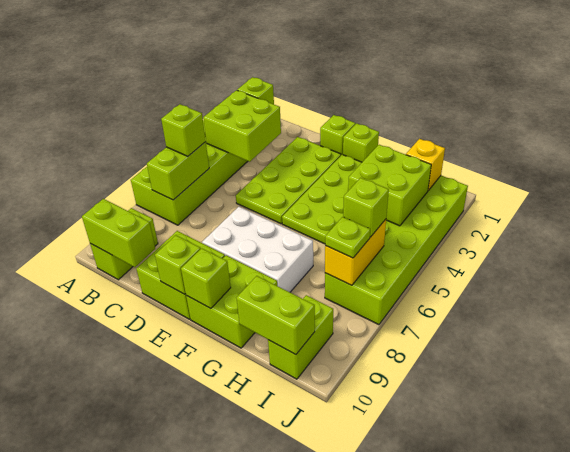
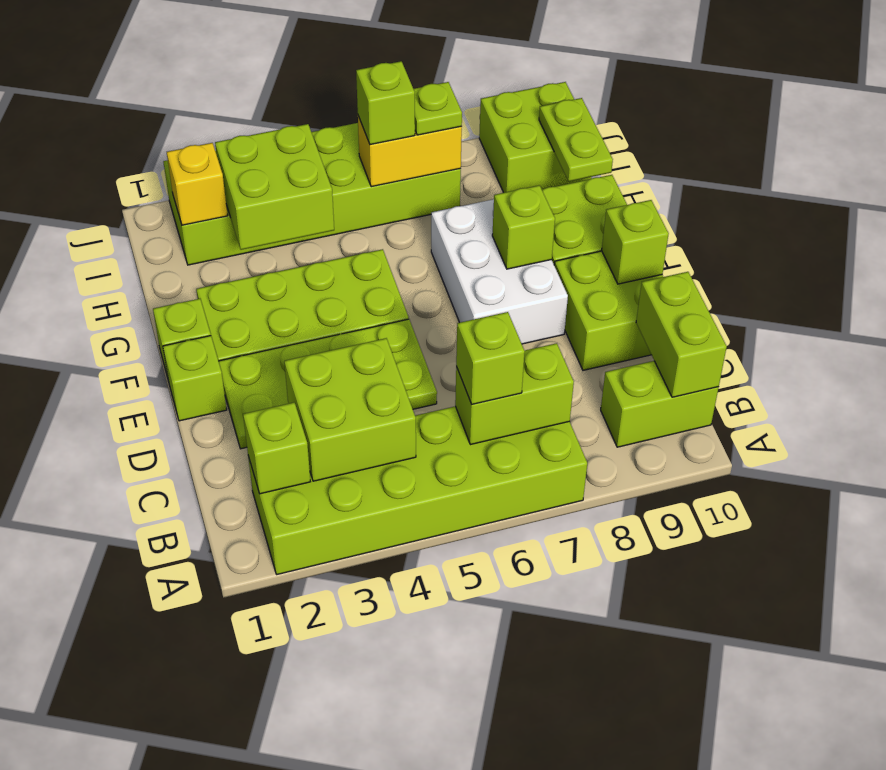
lime 1x1 brick [181,248,231,309] -> lime 1x1 brick moved to [492,185,555,269]
lime 1x2 brick [237,276,315,355] -> lime 1x2 plate [539,98,613,181]
lime 1x2 brick [268,295,333,379] -> lime 2x2 brick [479,82,592,193]

